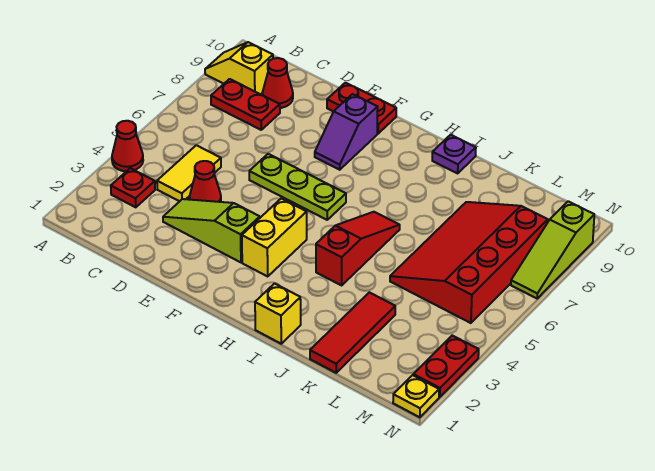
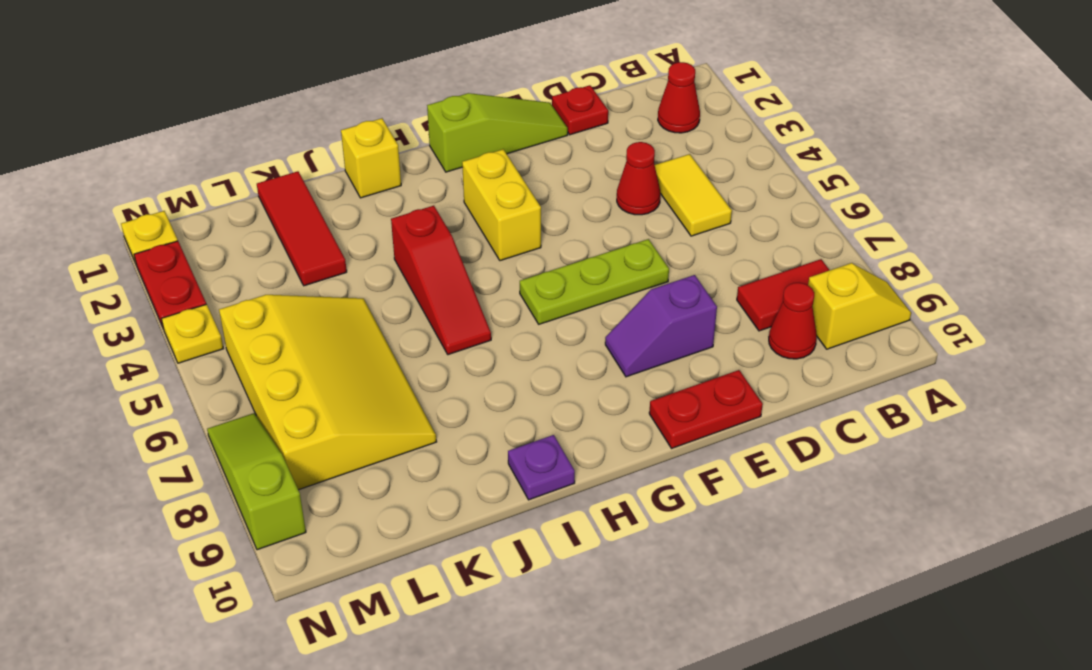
red 1x1 cone [112,121,143,171] -> red 1x1 cone moved to [658,62,700,133]
red 1x1 plate [111,168,155,207] -> red 1x1 plate moved to [552,85,608,135]
red 1x2 plate [211,79,280,130] -> red 1x2 tile [737,259,829,331]
lime 1x3 slope [163,199,260,262] -> lime 1x3 slope moved to [427,93,568,172]
purple 1x2 slope [315,94,378,170] -> purple 1x2 slope turned to [605,275,717,377]
red 3x4 slope [390,202,548,323] -> yellow 3x4 slope [219,295,437,490]
none -> yellow 1x1 plate [162,304,223,363]

